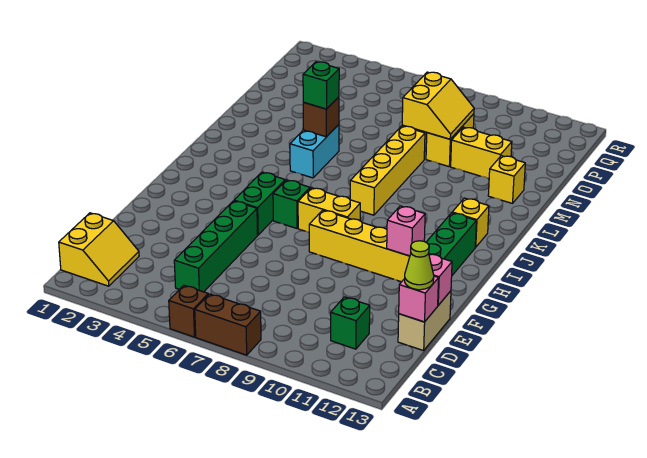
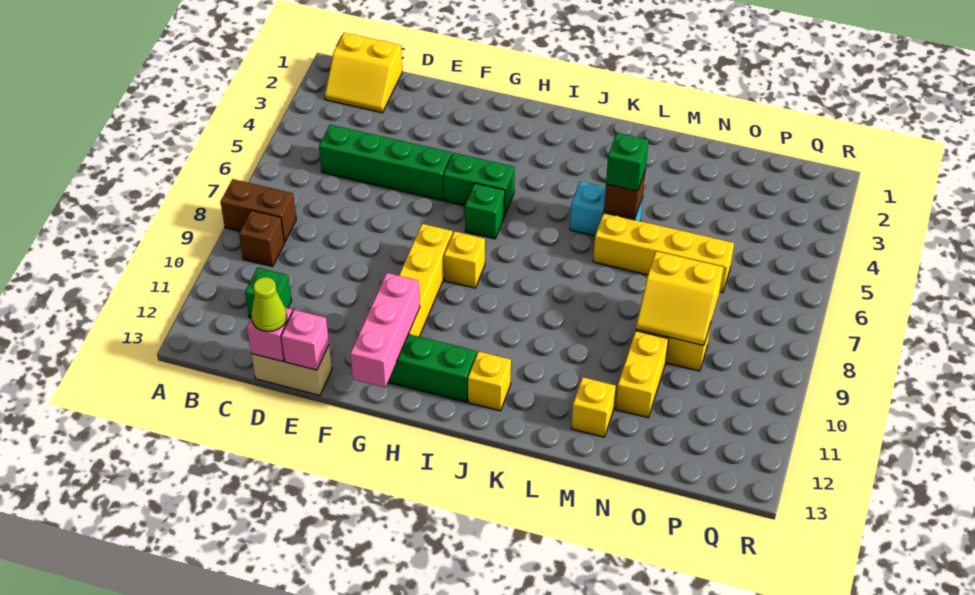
brown 1x1 brick [169,285,208,337] -> brown 1x1 brick moved to [239,210,284,267]
brown 1x2 brick [195,294,261,355] -> brown 1x2 brick turned to [220,179,296,242]
pink 1x1 brick [387,206,425,256] -> pink 1x3 brick [350,273,420,387]
yellow 1x2 brick [298,188,360,232] -> yellow 1x1 brick [444,231,485,288]
yellow 1x4 brick [350,126,425,215] -> yellow 1x4 brick moved to [593,213,734,293]

